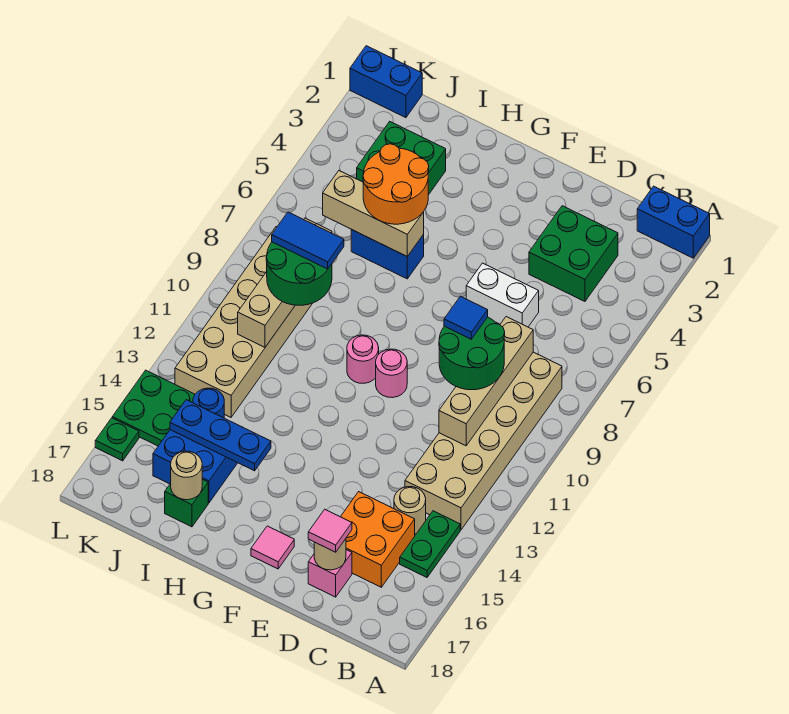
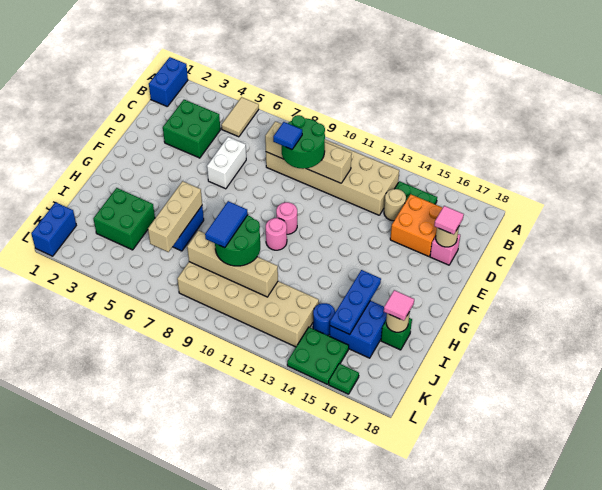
none -> tan 1x2 tile [221,97,259,137]
pink 1x1 tile [251,526,294,569] -> pink 1x1 tile moved to [384,290,414,321]
orange 2x2 round brick [363,144,429,224] -> none

